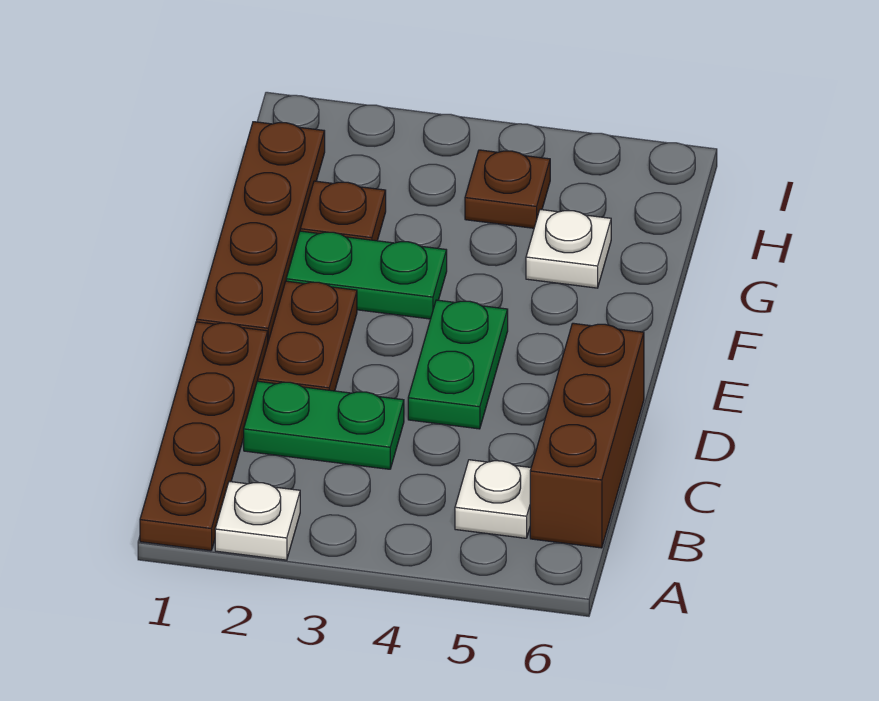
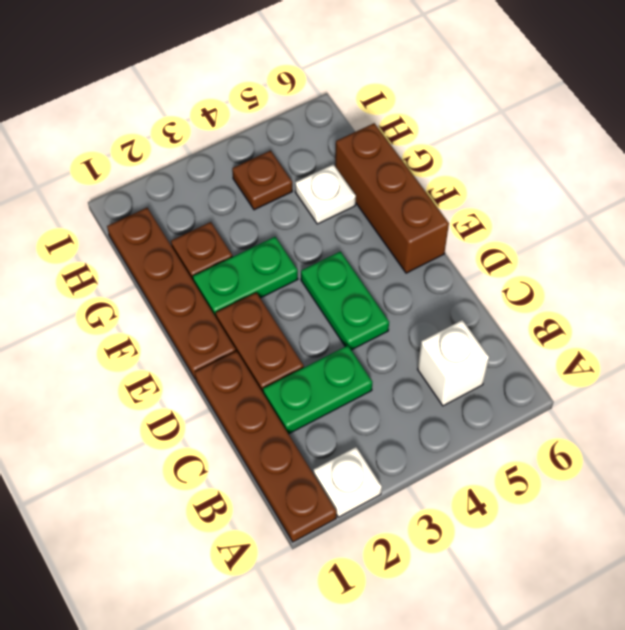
white 1x1 plate [455,460,531,538] -> white 1x1 brick [418,320,489,406]
brown 1x3 brick [530,323,644,548] -> brown 1x3 brick moved to [335,123,449,273]

